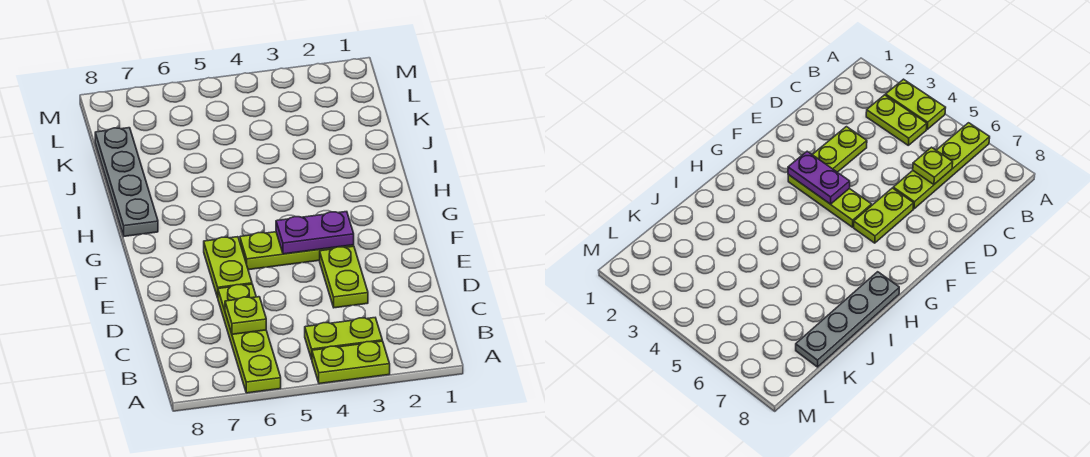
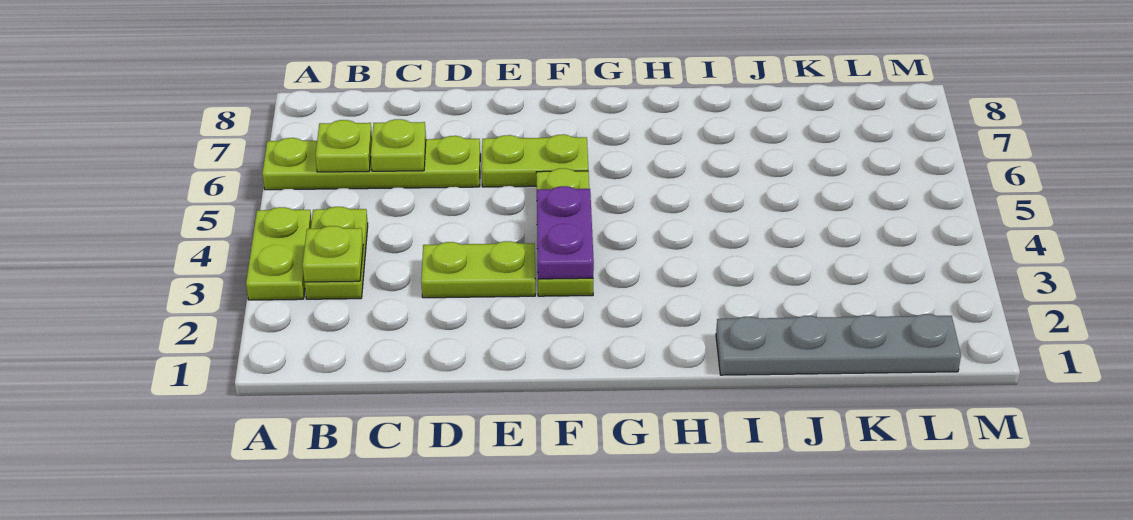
none -> lime 1x1 plate [303,226,363,282]
none -> lime 1x1 plate [315,120,372,172]
grey 1x4 plate [95,128,158,236] -> grey 1x4 plate moved to [716,314,961,375]

